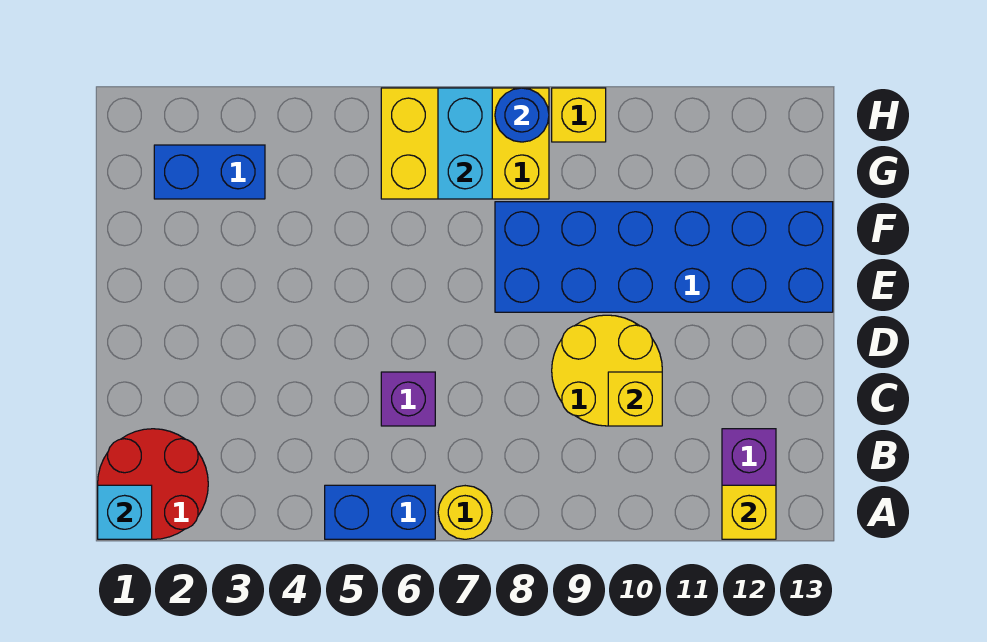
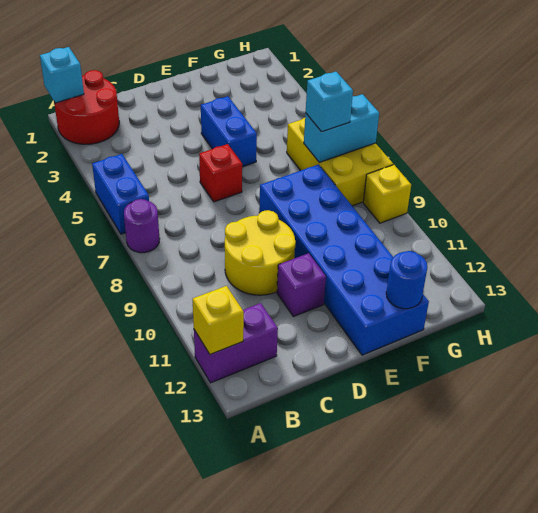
yellow 1x1 round brick [438,486,492,539] -> purple 1x1 round brick [124,199,160,253]
purple 1x1 brick [381,372,435,426] -> purple 1x1 brick moved to [277,253,326,317]
yellow 1x1 brick [608,372,662,426] -> none
none -> red 1x1 brick [199,144,242,202]
blue 1x2 brick [154,145,265,199] -> blue 1x2 brick moved to [201,96,257,167]
none -> cyan 1x1 brick [306,72,353,132]
blue 1x1 round brick [495,88,549,142] -> blue 1x1 round brick moved to [386,251,427,309]

